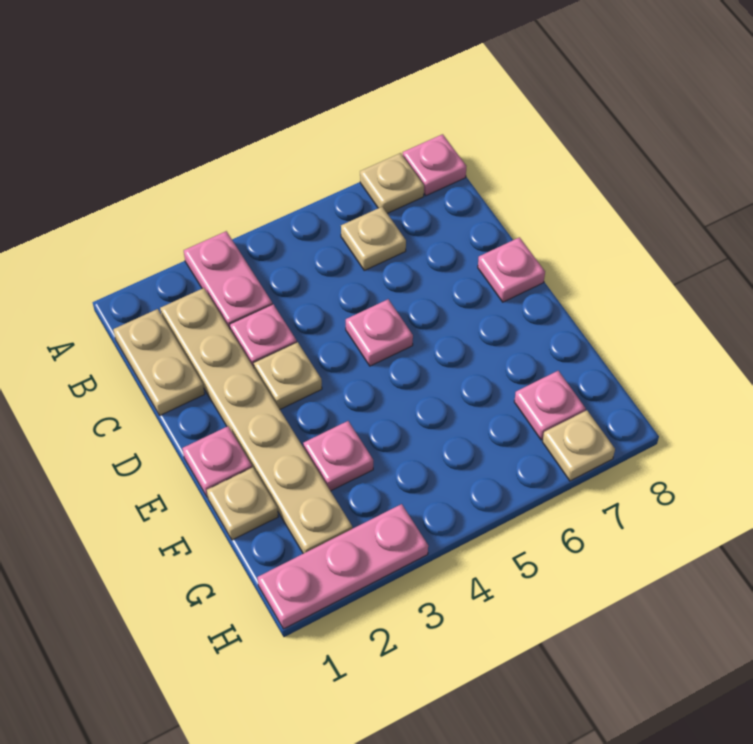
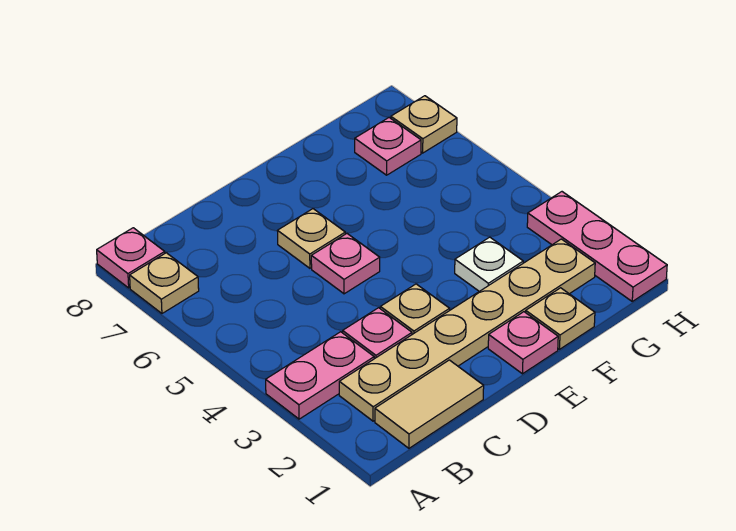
tan 1x2 plate [113,309,205,415] -> tan 1x2 tile [375,360,484,448]
tan 1x1 plate [341,207,406,270] -> tan 1x1 plate moved to [277,209,345,268]
pink 1x1 plate [478,237,545,302] -> none
pink 1x1 plate [303,421,373,491] -> white 1x1 plate [455,237,523,291]

